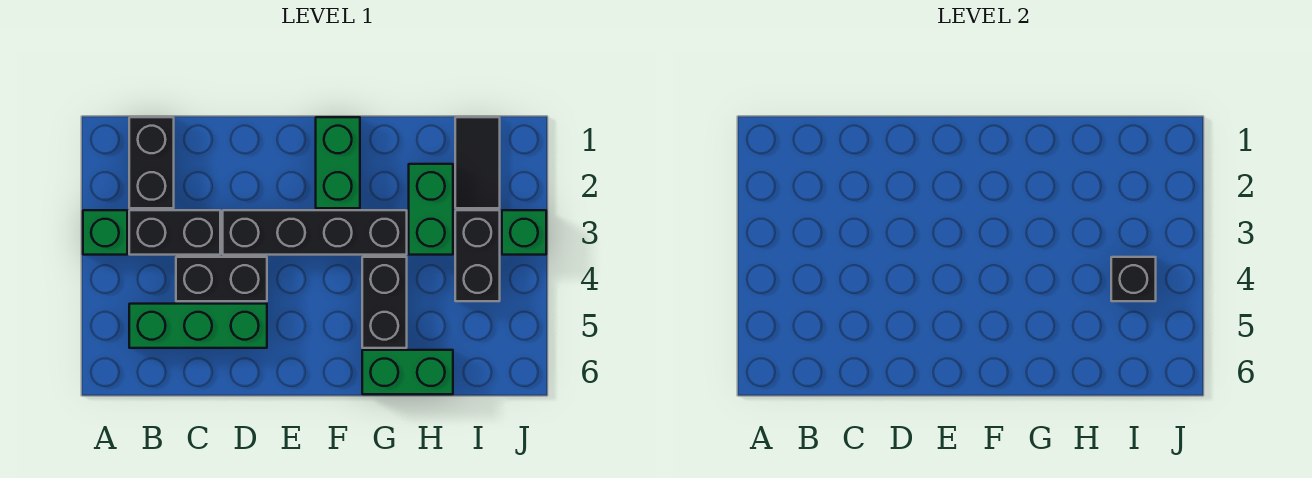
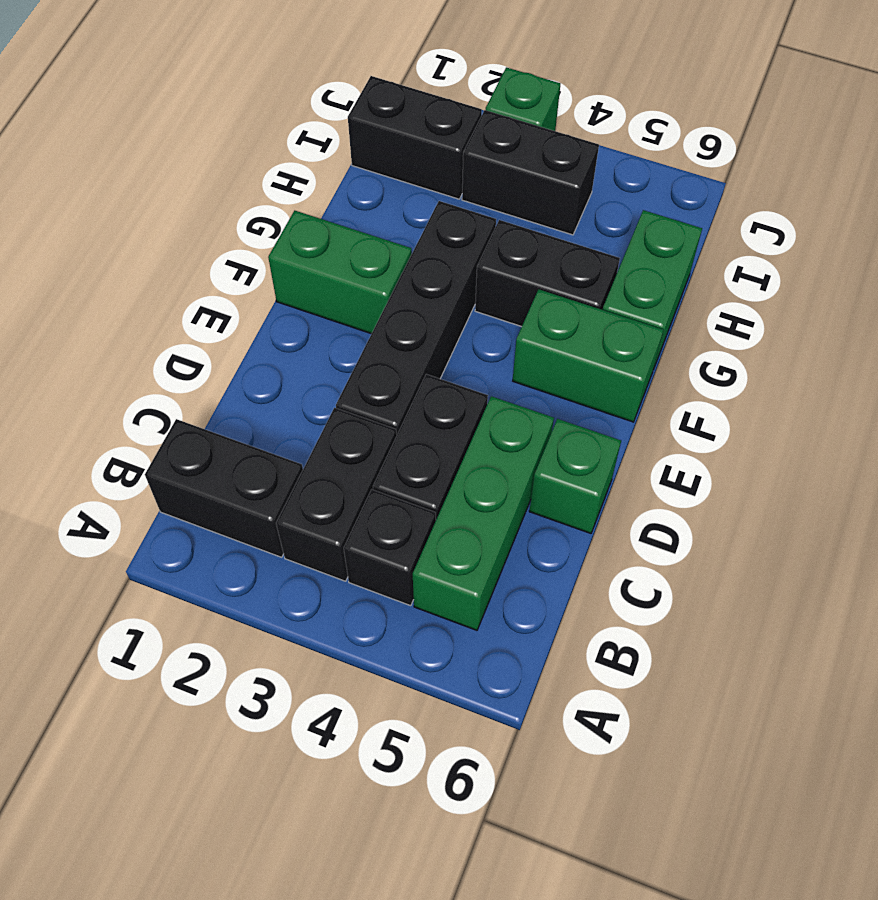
green 1x1 brick [83,210,127,255] -> green 1x1 brick moved to [529,419,621,533]
green 1x2 brick [409,164,453,255] -> green 1x2 brick moved to [513,289,664,422]
black 1x2 tile [455,117,500,208] -> black 1x2 brick [348,76,482,199]
black 1x1 brick [1111,257,1156,301] -> black 1x1 brick moved to [344,489,436,606]

